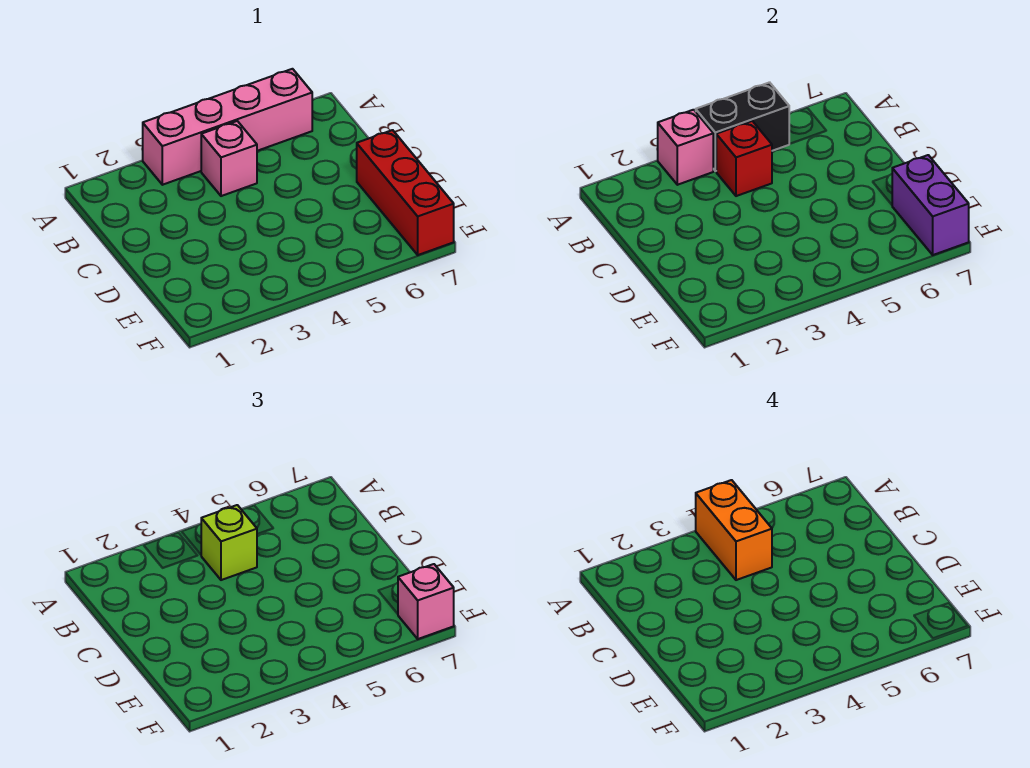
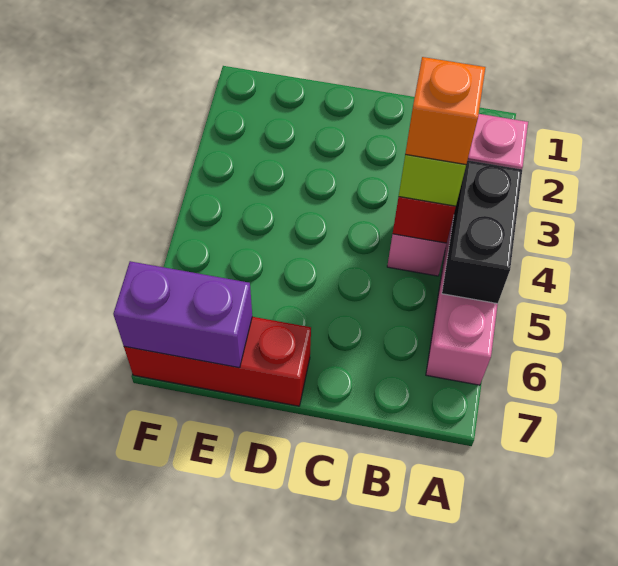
orange 1x2 brick [696,480,772,580] -> orange 1x1 brick [405,57,486,164]
pink 1x1 brick [398,564,454,639] -> none

